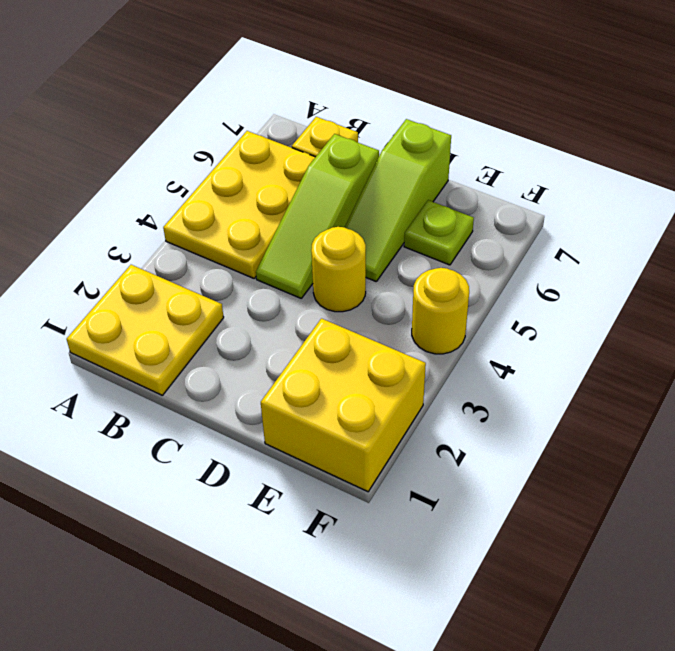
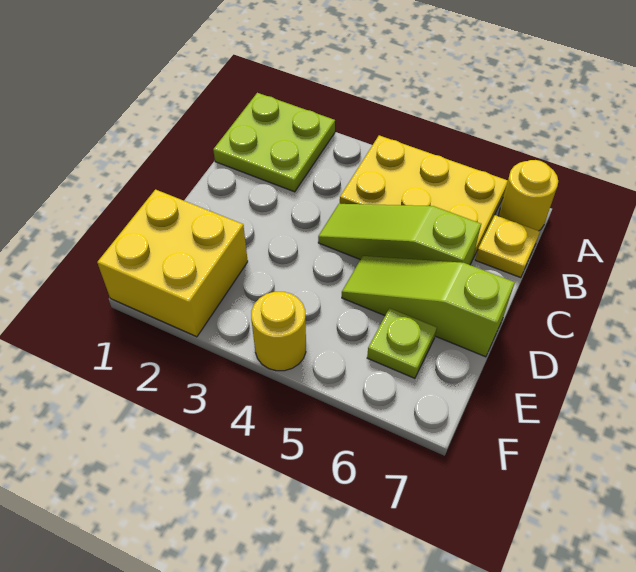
yellow 2x2 plate [67,265,224,395] -> lime 2x2 plate [213,93,335,192]
yellow 1x1 round brick [311,227,366,312] -> yellow 1x1 round brick moved to [499,160,558,231]

